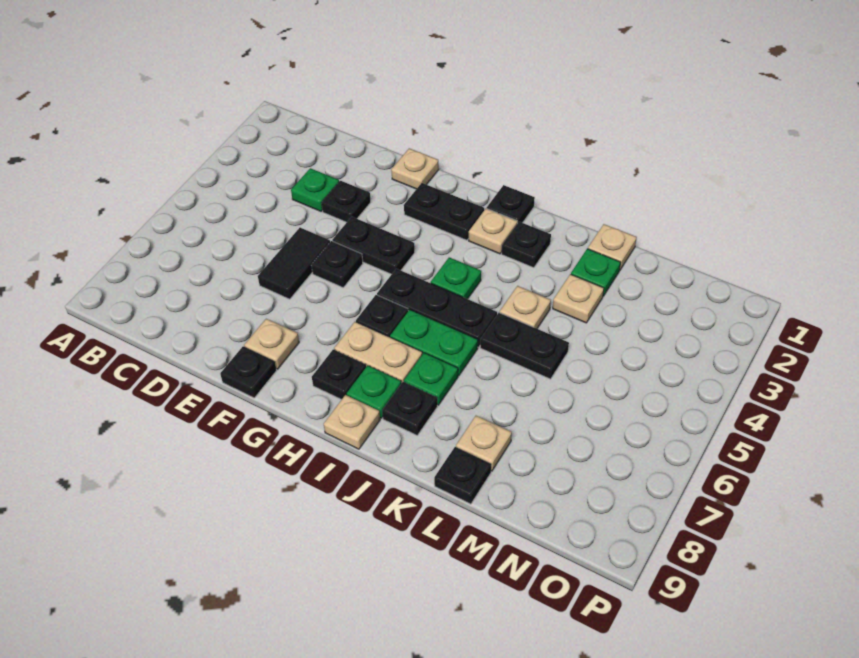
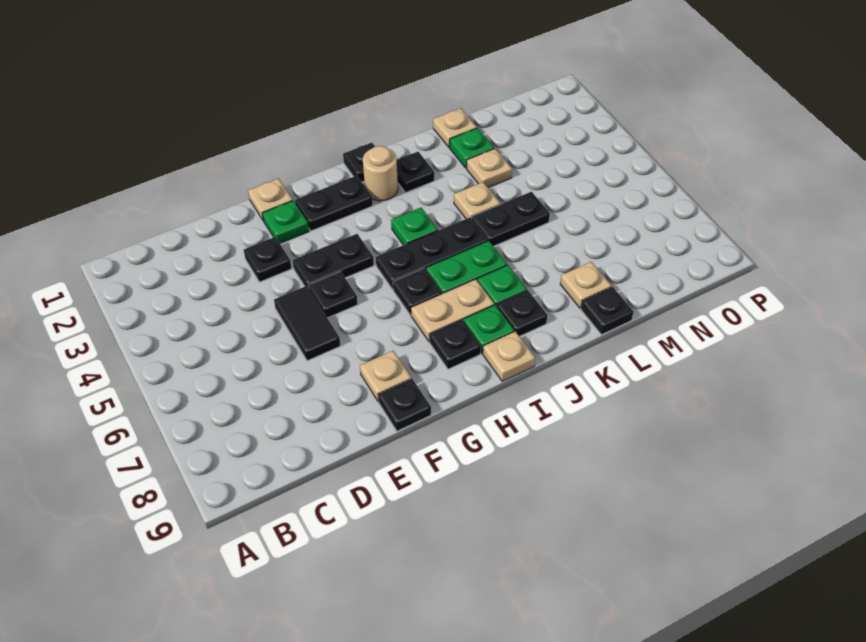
green 1x1 plate [291,168,339,211] -> green 1x1 plate moved to [262,201,309,243]
tan 1x1 plate [469,208,517,254] -> tan 1x1 round brick [363,146,398,201]

